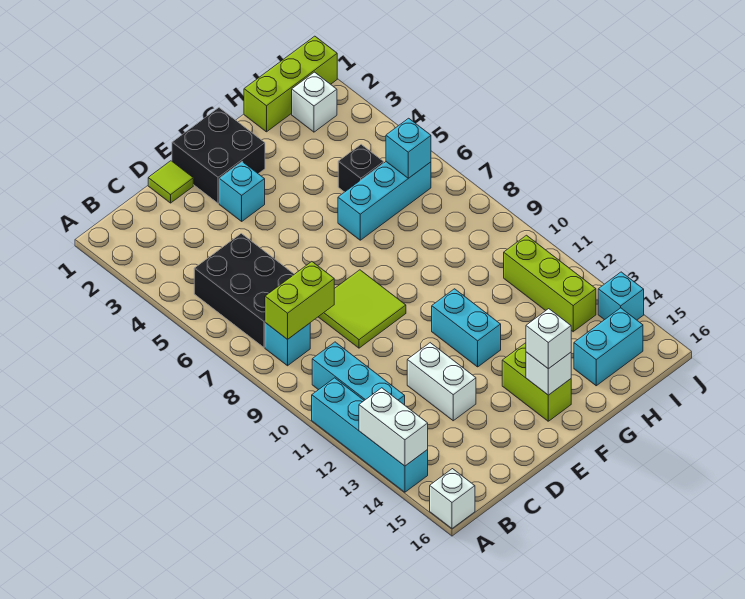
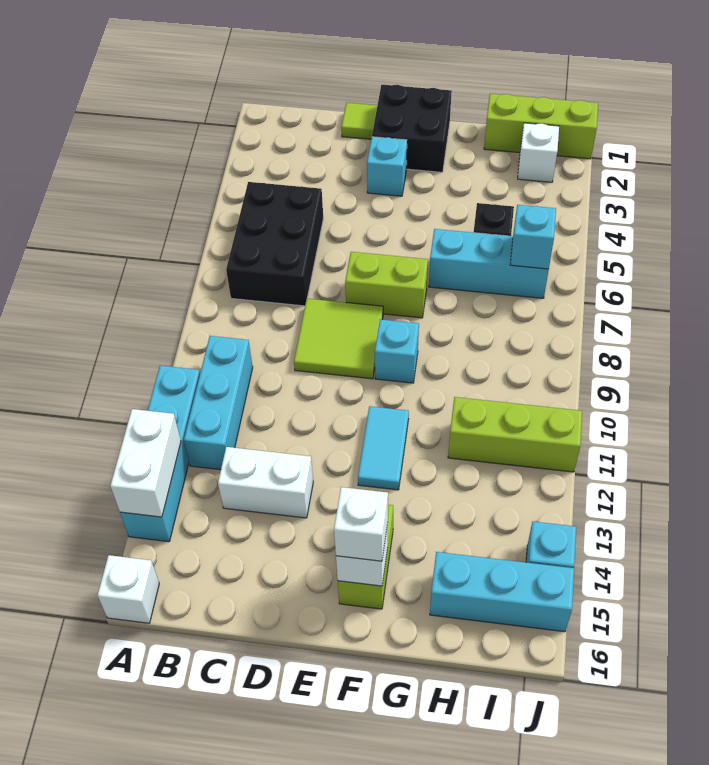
cyan 1x1 brick [265,323,310,366] -> cyan 1x1 brick moved to [375,319,419,383]
lime 1x2 brick [265,262,334,339] -> lime 1x2 brick moved to [345,252,428,318]
white 1x2 brick [407,343,476,421] -> white 1x2 brick turned to [218,447,313,518]
cyan 1x2 brick [432,289,501,367] -> cyan 1x2 tile [358,406,409,490]
cyan 1x2 brick [574,308,643,386] -> cyan 1x3 brick [430,552,574,632]
lime 1x3 brick [504,235,596,332] -> lime 1x3 brick turned to [448,397,582,472]

